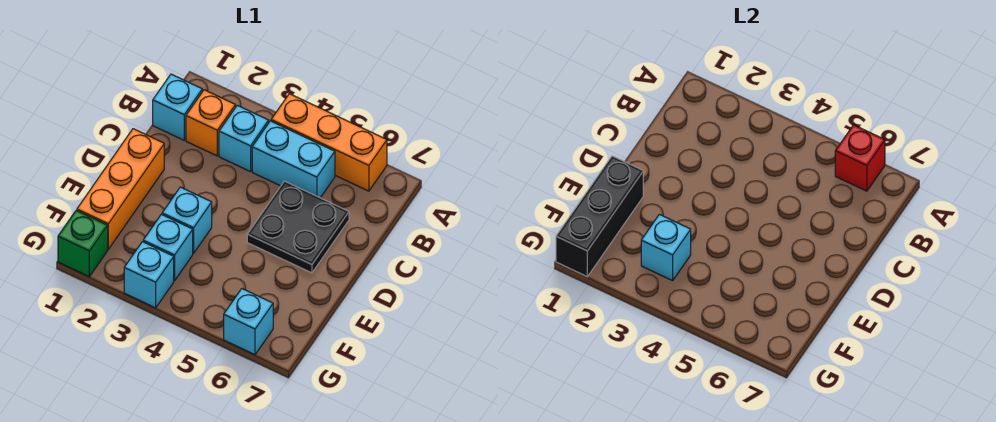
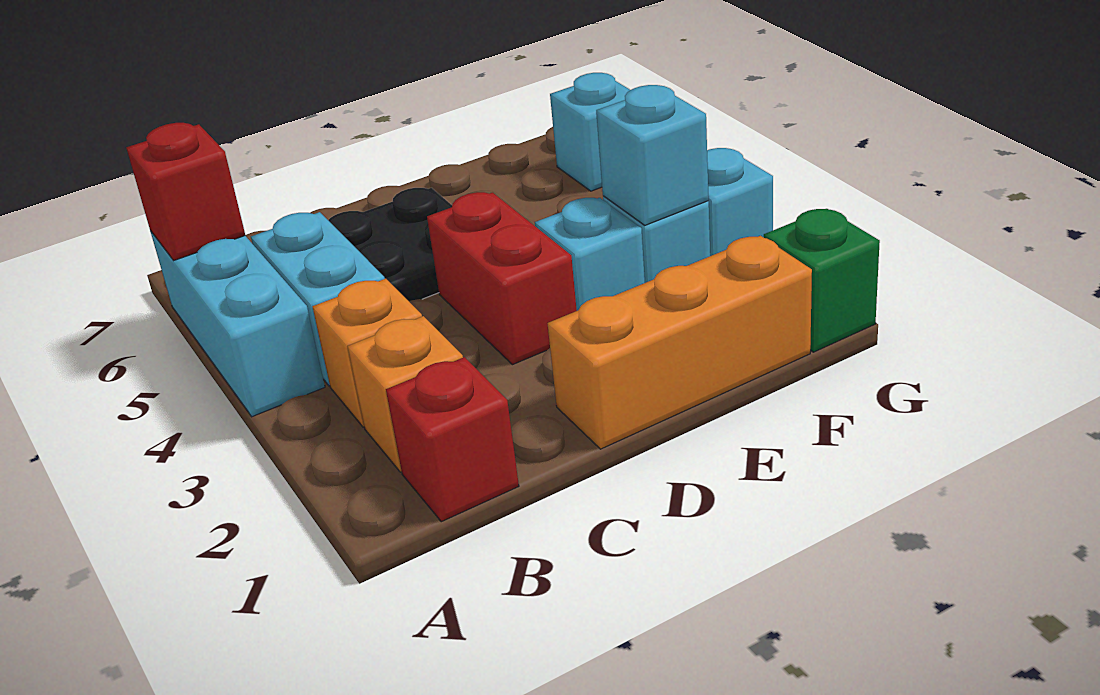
orange 1x3 brick [271,94,387,191] -> cyan 1x3 brick [150,231,325,417]
cyan 1x1 brick [153,74,202,140] -> red 1x1 brick [386,357,519,522]
cyan 1x1 brick [219,105,269,172] -> orange 1x1 brick [313,279,422,427]
none -> red 1x2 brick [427,192,577,365]
black 1x3 brick [556,156,643,277] -> none

